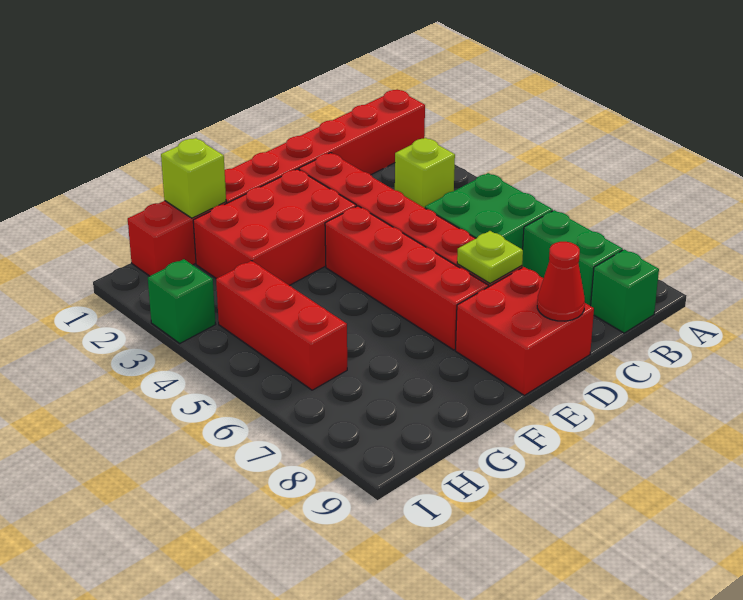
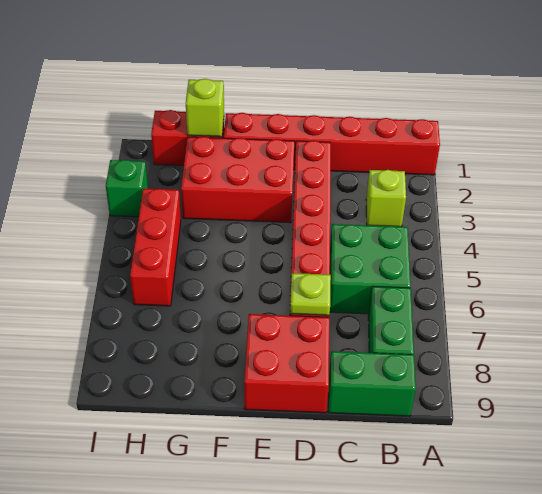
green 1x1 brick [591,249,659,333] -> green 1x2 brick [328,351,416,416]
red 1x1 cone [537,242,585,321] -> none
red 1x4 brick [325,206,488,350] -> none

